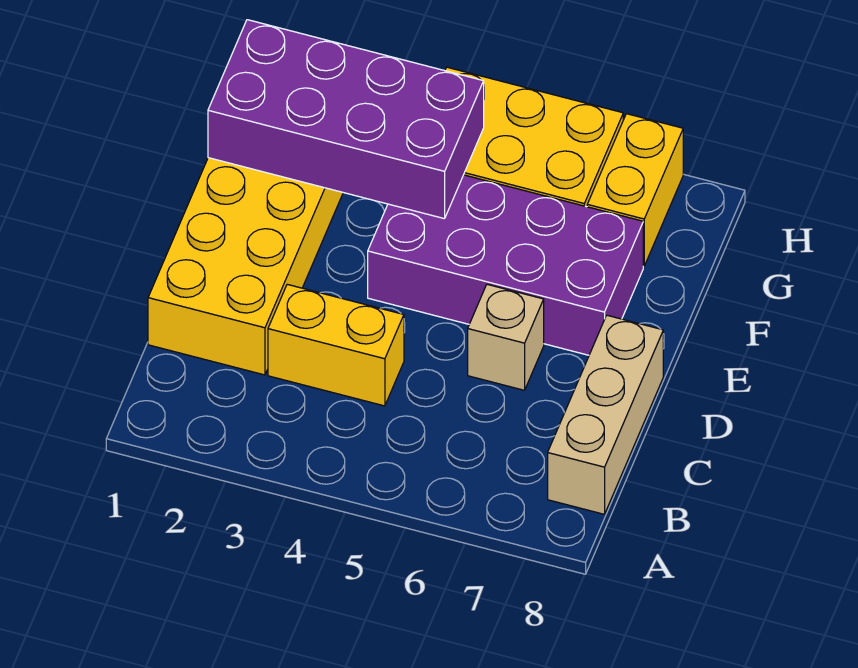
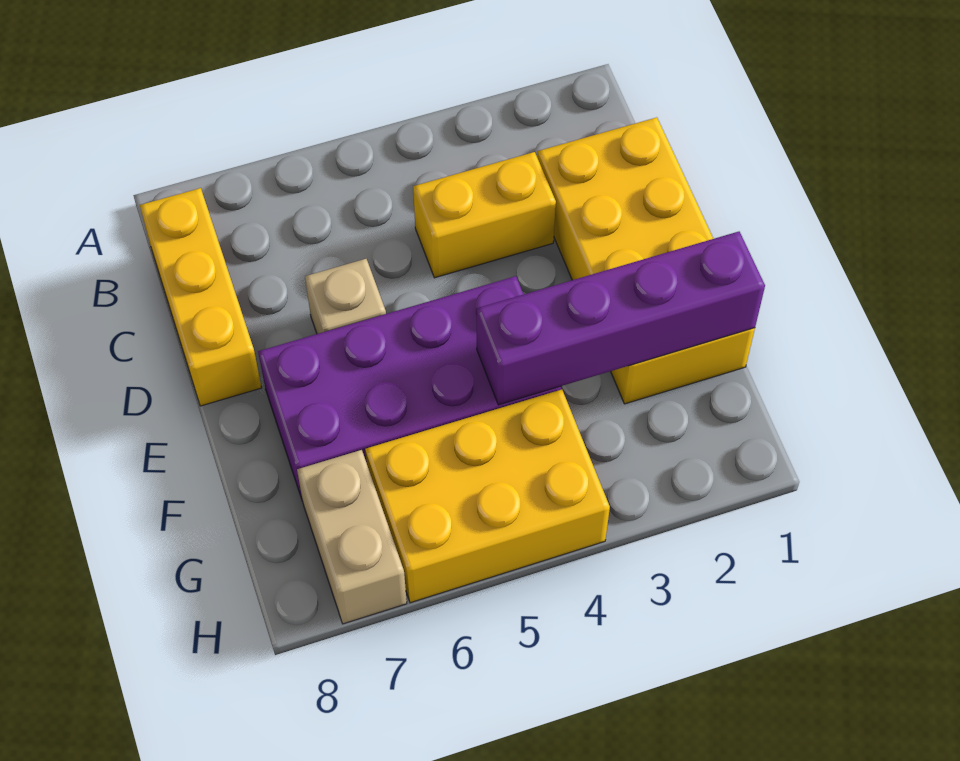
tan 1x3 brick [548,315,663,514] -> yellow 1x3 brick [140,188,262,406]
purple 2x4 brick [208,20,484,219] -> purple 1x4 brick [477,232,765,405]
yellow 1x2 brick [587,114,683,266] -> tan 1x2 brick [297,450,407,624]

